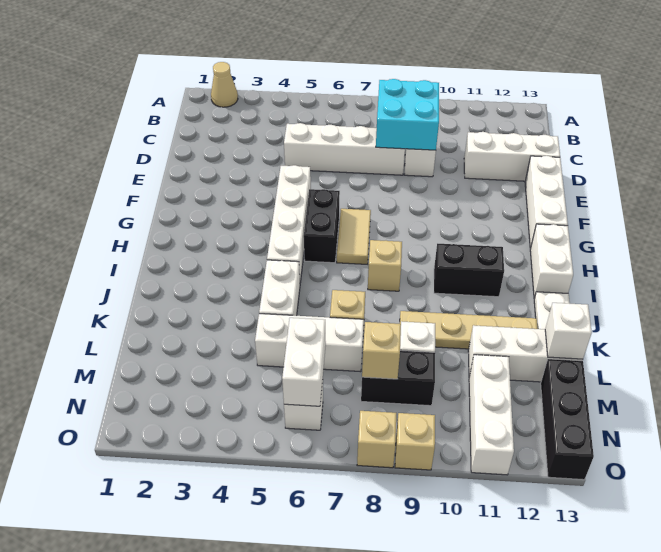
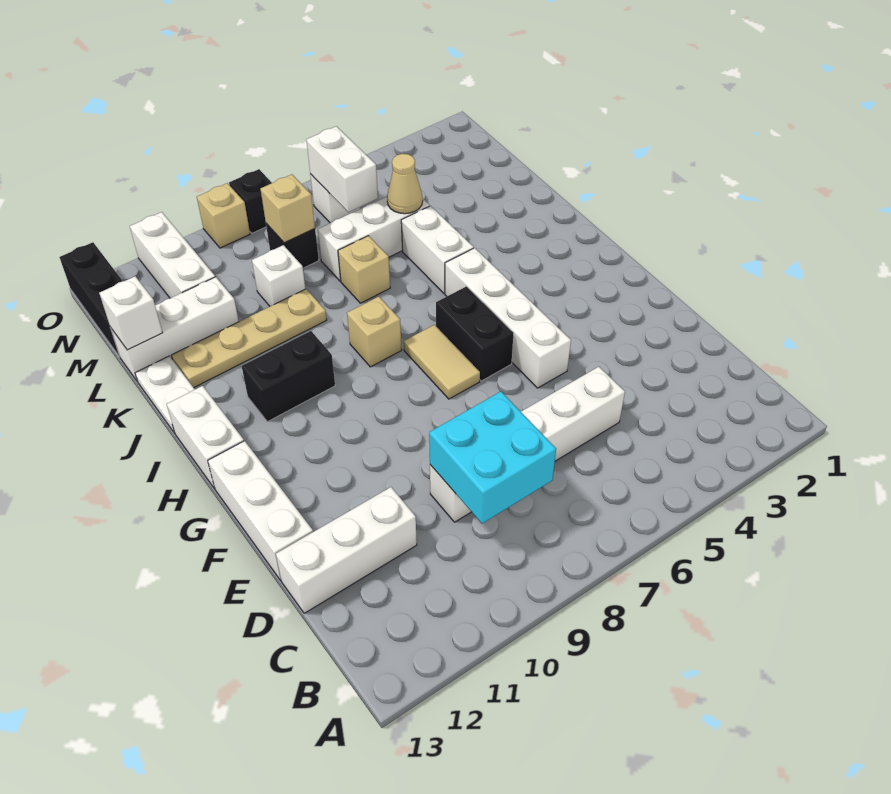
tan 1x1 cone [211,62,238,107] -> tan 1x1 cone moved to [387,154,423,214]
black 1x2 brick [361,351,435,406] -> black 1x1 brick [266,223,319,268]
tan 1x1 brick [357,411,396,468] -> black 1x1 brick [229,169,272,233]

